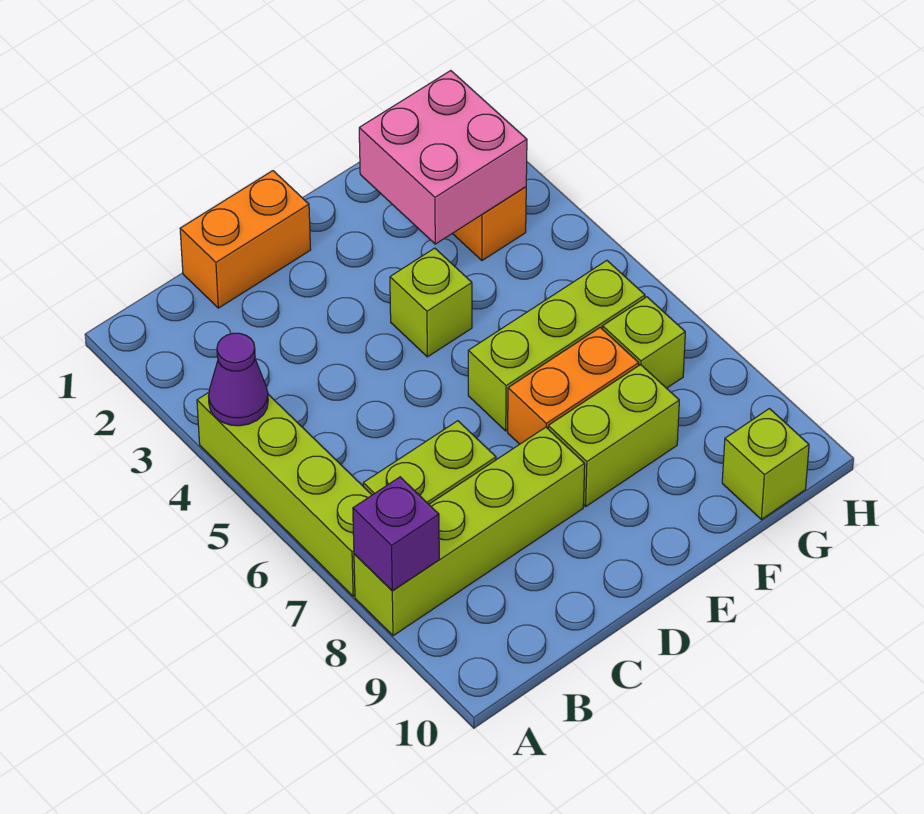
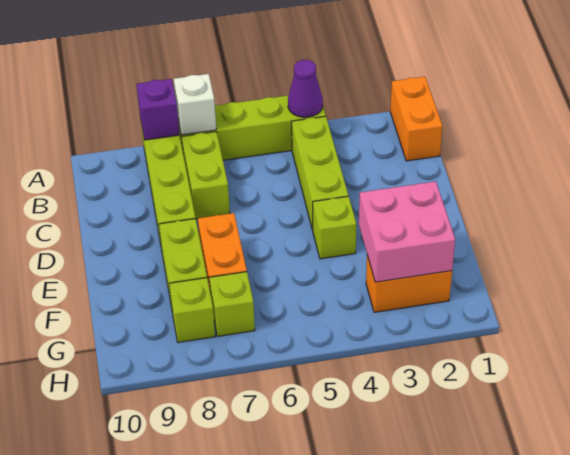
none -> white 1x1 brick [174,74,216,135]
orange 1x2 brick [180,171,311,308] -> orange 1x2 brick moved to [390,77,442,161]
lime 1x3 brick [468,261,645,431] -> lime 1x3 brick moved to [292,116,348,230]
lime 1x1 brick [722,409,809,519] -> lime 1x1 brick moved to [169,278,215,342]

